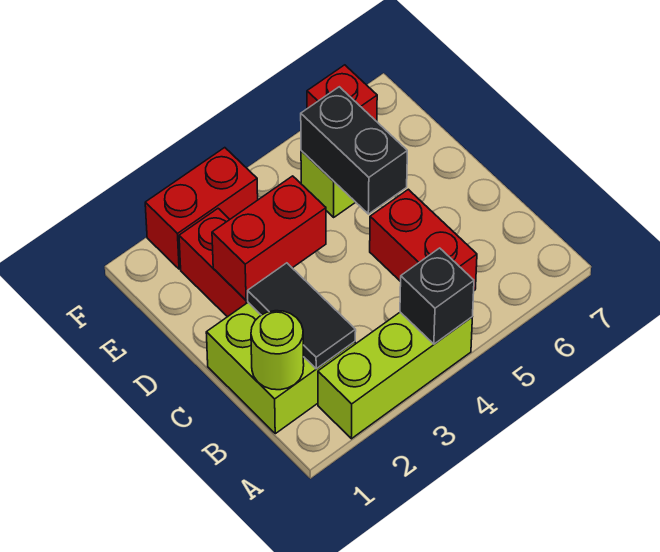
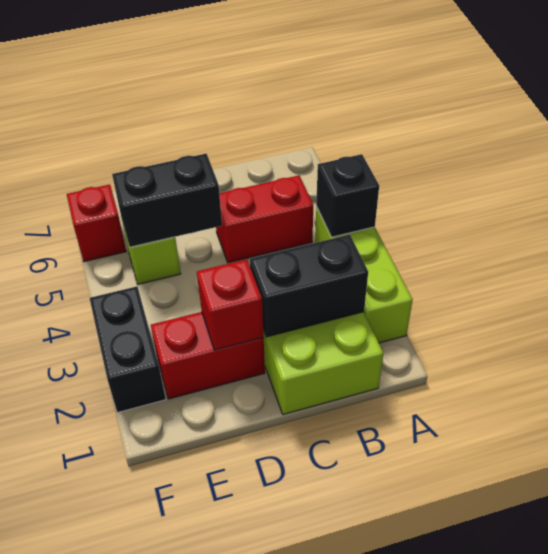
lime 1x1 round brick [251,311,304,390] -> none
black 1x2 tile [248,263,356,369] -> black 1x2 brick [250,235,368,337]
red 1x2 brick [212,176,326,300] -> red 1x1 brick [197,259,264,350]
red 1x2 brick [145,148,258,269] -> black 1x2 brick [90,286,166,413]

